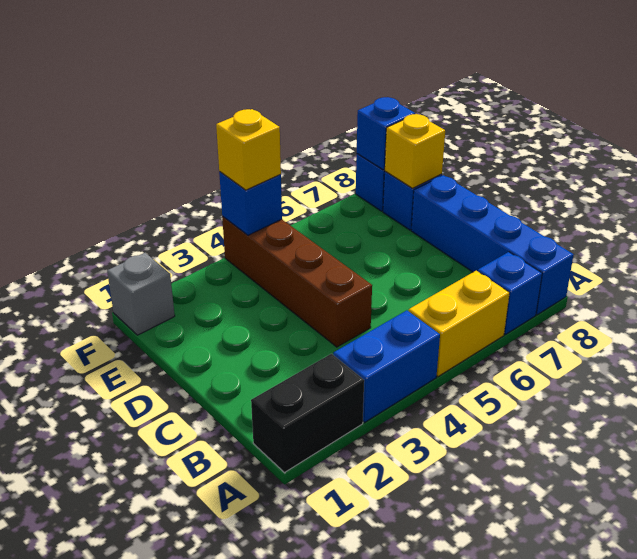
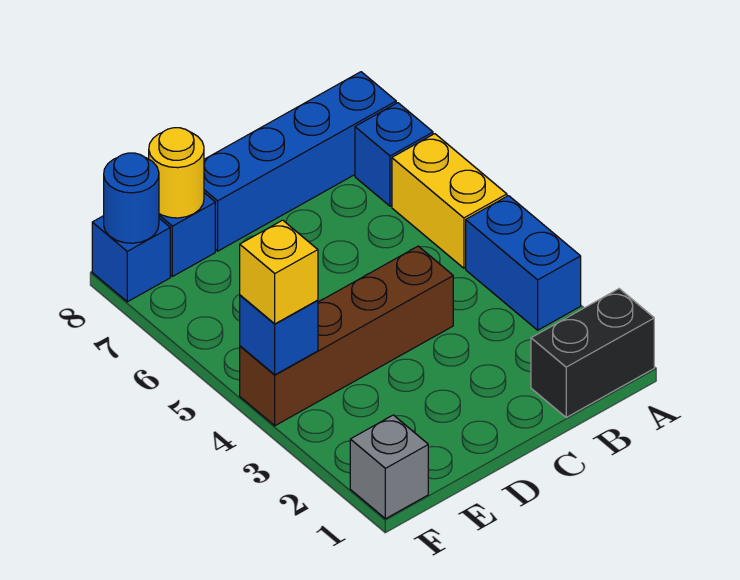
black 1x2 brick [251,354,364,473] -> black 1x2 brick turned to [531,289,654,417]
yellow 1x1 brick [385,114,445,188] -> yellow 1x1 round brick [149,128,204,218]
blue 1x1 brick [357,97,415,170] -> blue 1x1 round brick [104,153,159,243]

